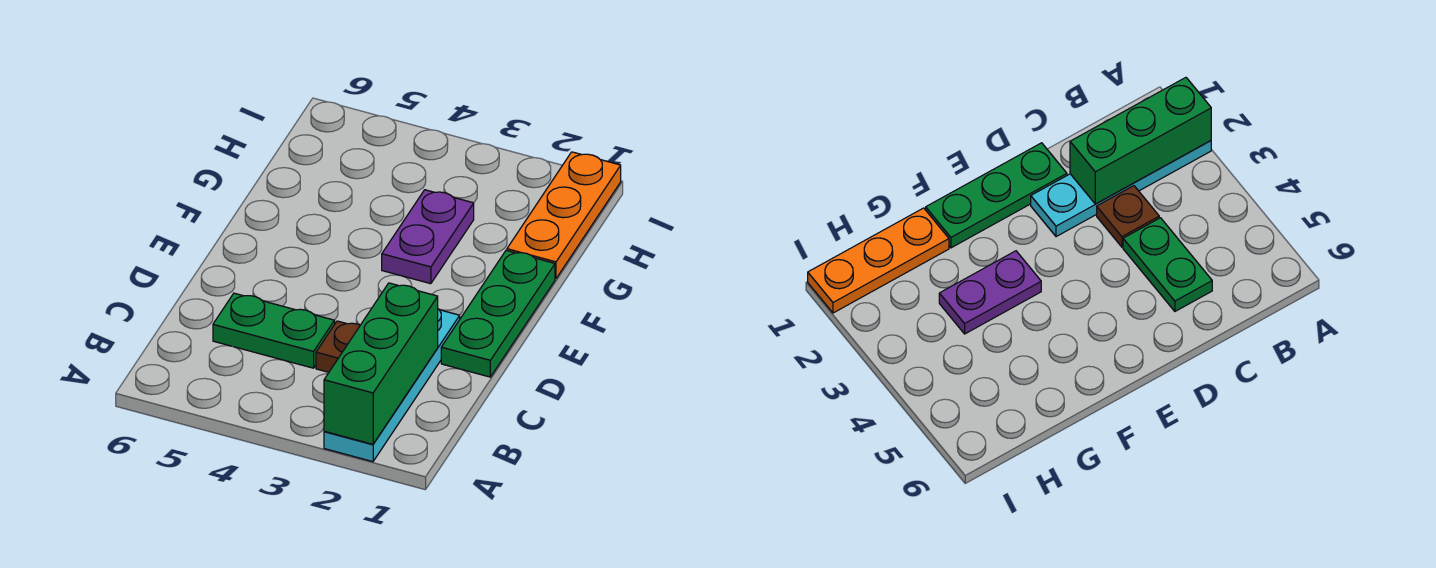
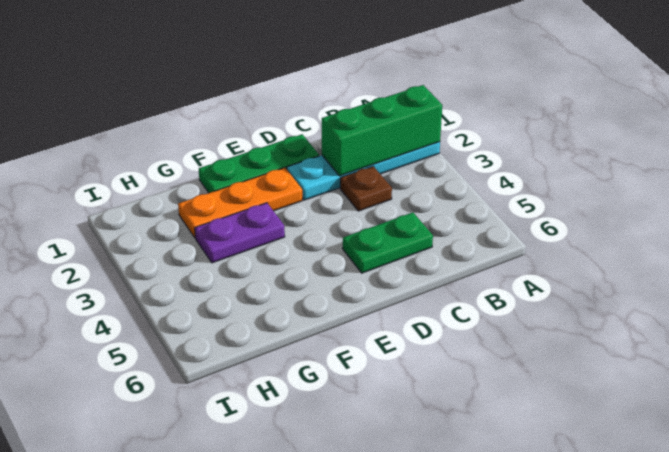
green 1x2 plate [213,293,335,368] -> green 1x2 plate turned to [343,212,433,273]
orange 1x3 plate [507,152,621,279] -> orange 1x3 plate moved to [178,168,302,238]

